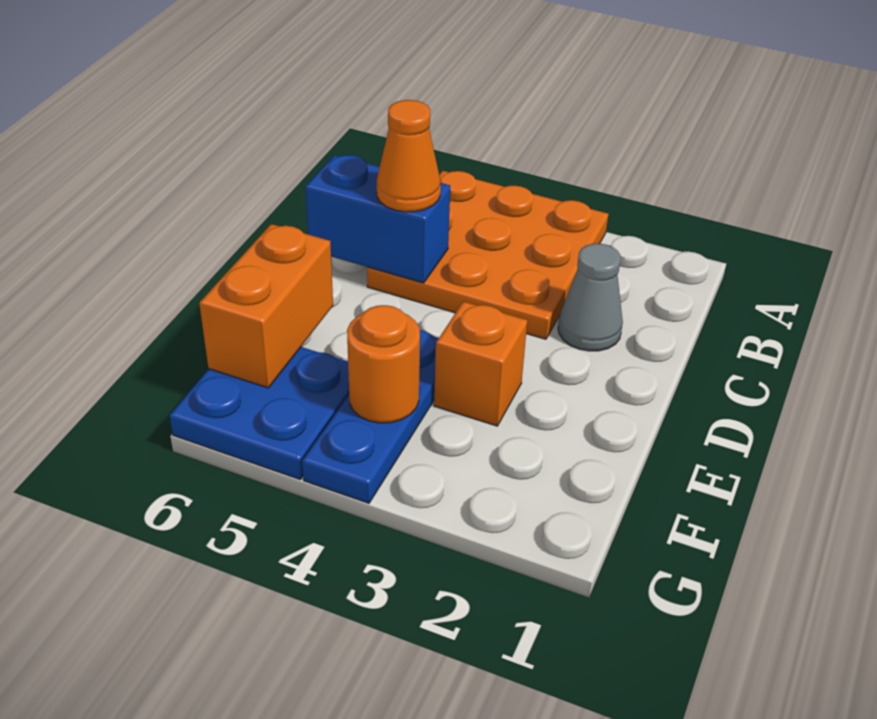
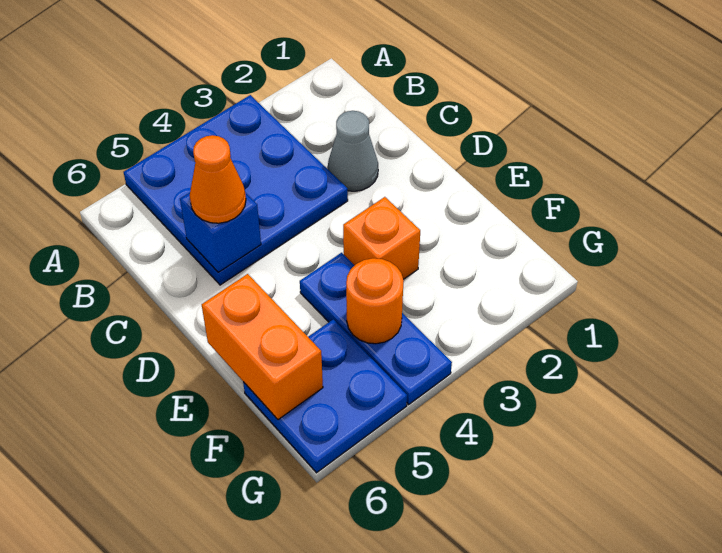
orange 3x3 plate [367,171,608,339] -> blue 3x3 plate [124,95,348,285]
blue 1x2 brick [305,155,450,283] -> blue 1x1 brick [180,193,261,272]

